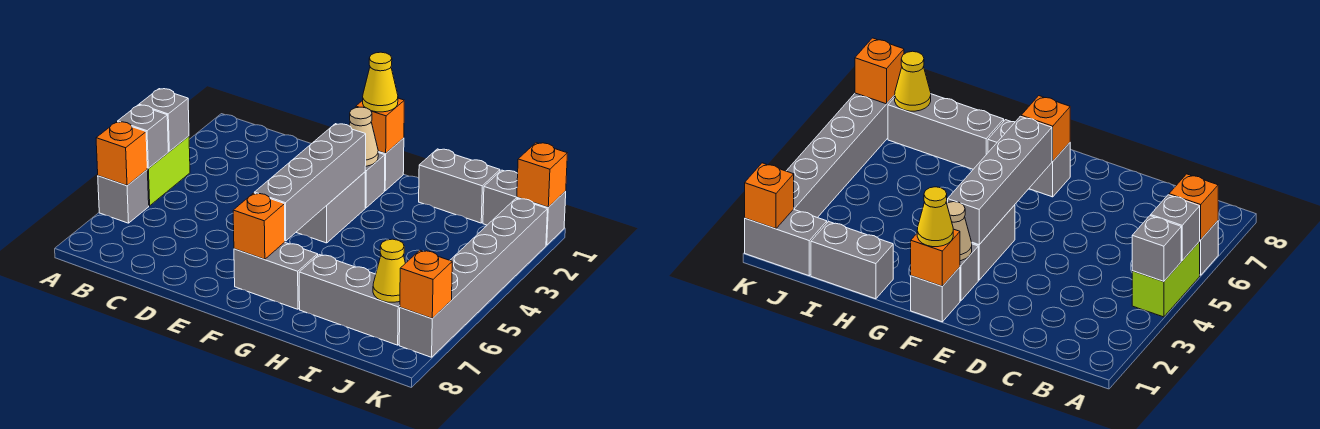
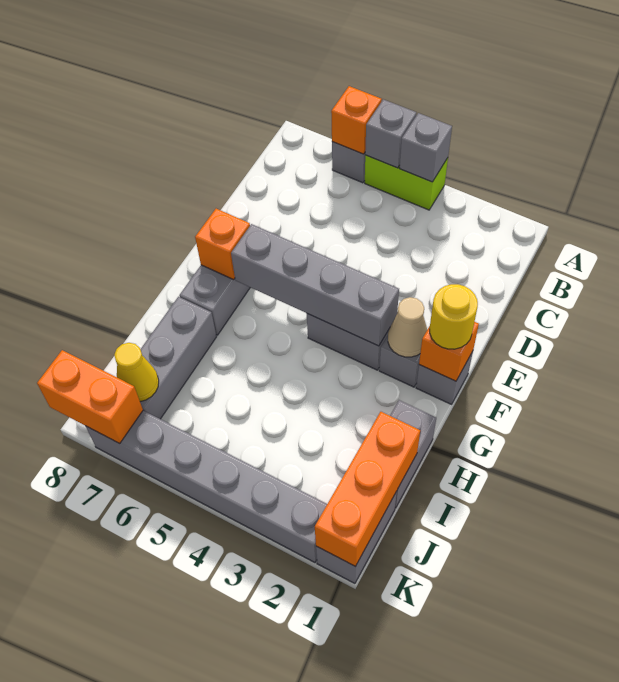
yellow 1x1 cone [363,52,398,112] -> yellow 1x1 round brick [430,284,478,349]
orange 1x1 brick [517,143,567,207] -> orange 1x3 brick [315,412,420,567]
orange 1x1 brick [400,250,452,319] -> orange 1x2 brick [37,350,143,443]

